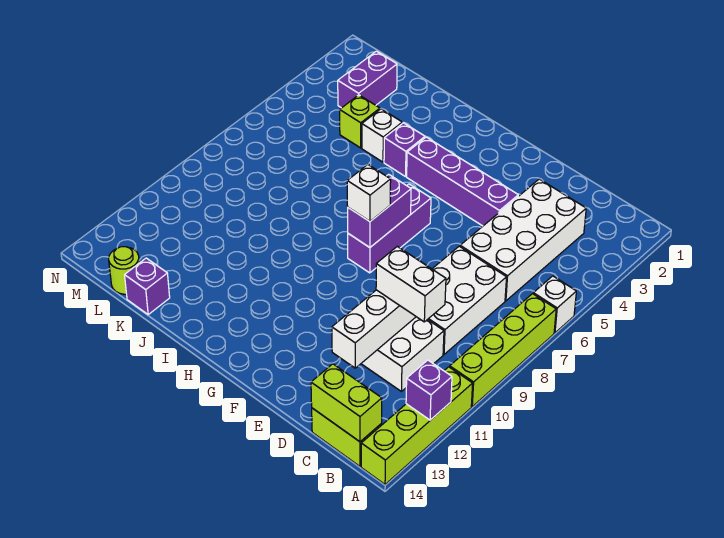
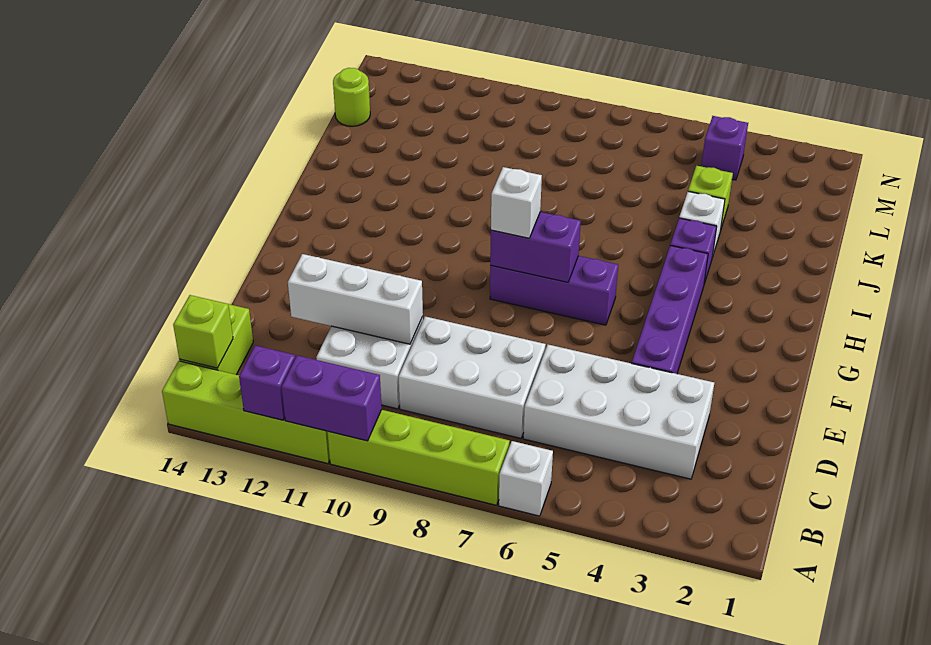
lime 1x2 brick [311,364,382,442] -> lime 1x1 brick [173,295,233,368]
white 1x2 brick [376,246,446,322] -> none
purple 1x1 brick [125,258,170,314] -> purple 1x1 brick moved to [701,116,748,180]
purple 1x2 brick [338,51,397,108] -> purple 1x2 brick moved to [282,355,382,441]

